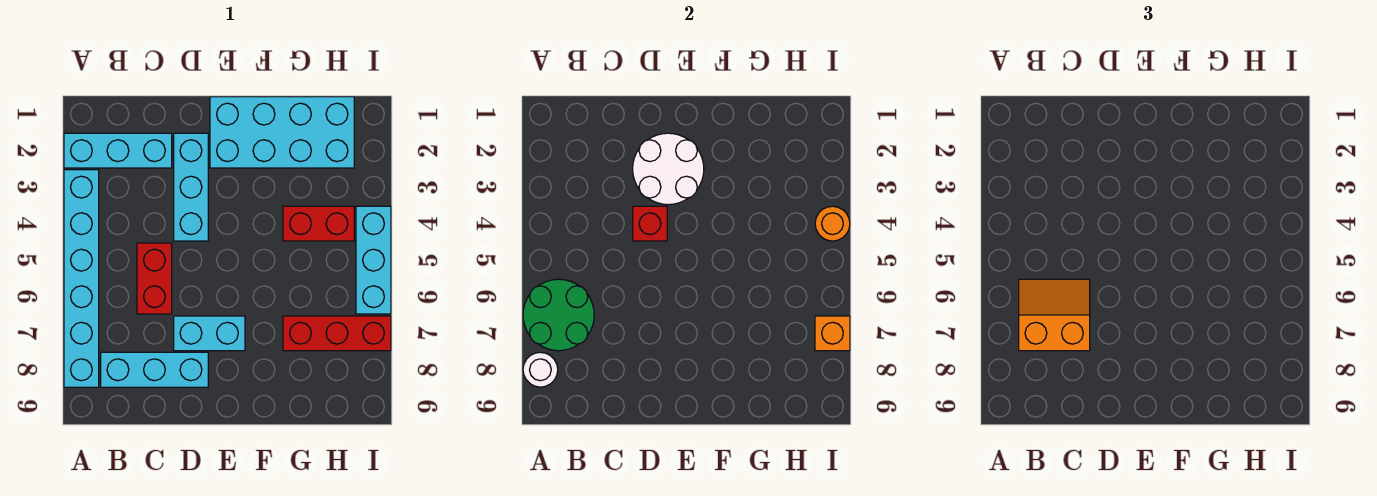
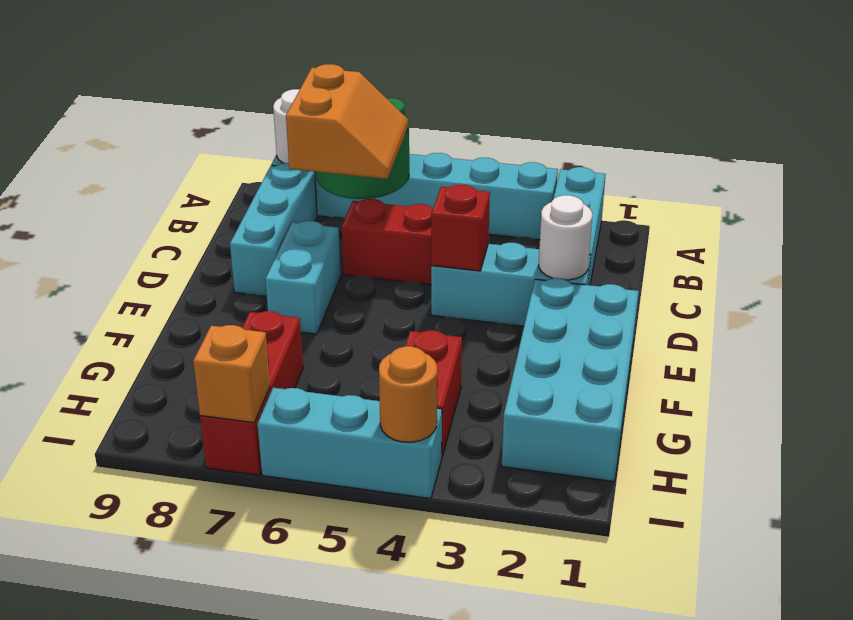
white 2x2 round brick [633,133,704,205] -> white 1x1 round brick [539,195,592,280]

